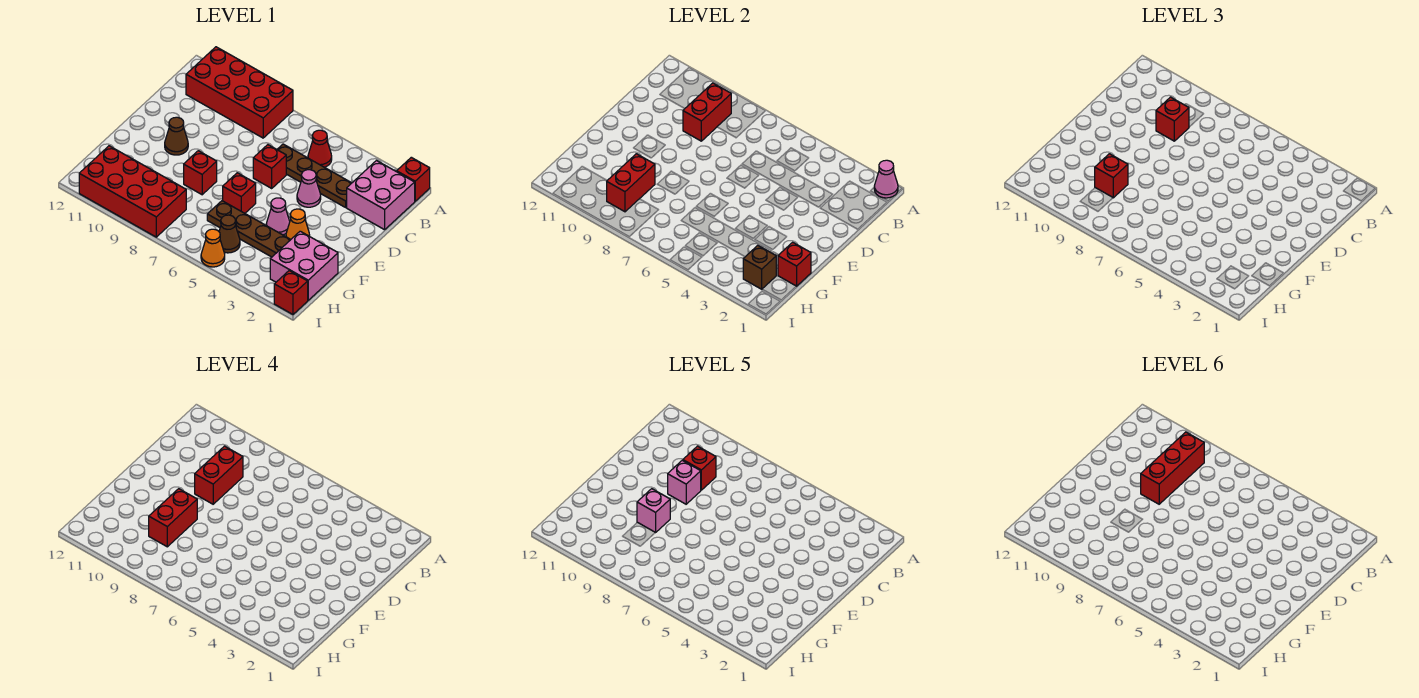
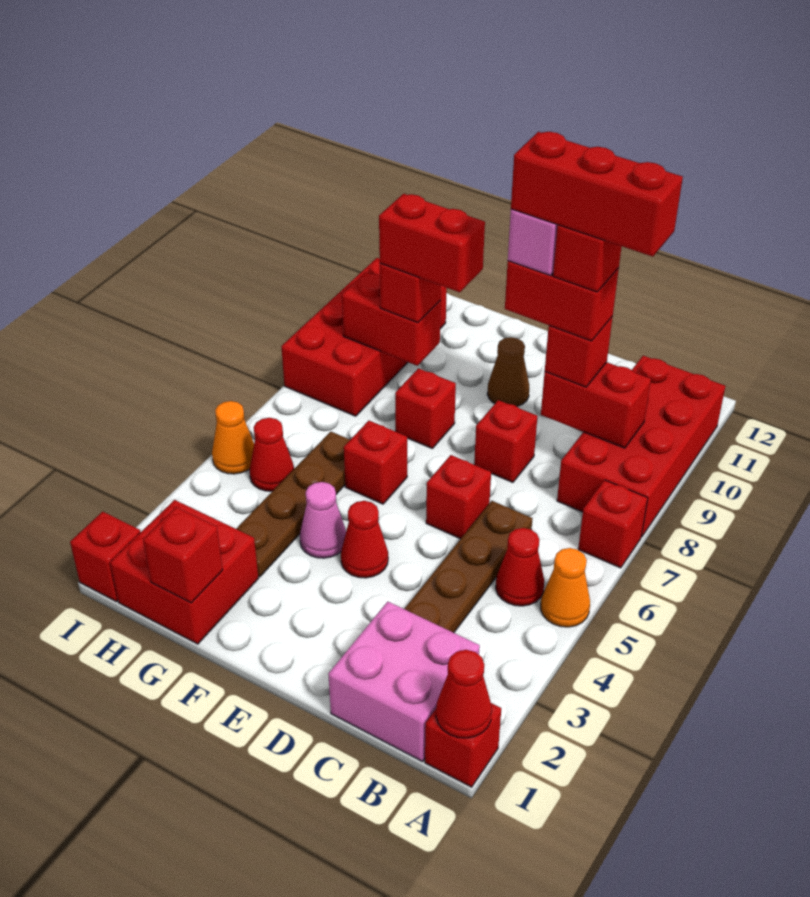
pink 1x1 cone [874,160,898,198] -> red 1x1 cone [436,650,492,738]
none -> red 1x1 brick [578,480,648,568]
pink 1x1 cone [297,170,321,207] -> none
none -> red 1x1 brick [474,400,538,482]
none -> red 1x1 cone [341,501,388,578]
orange 1x1 cone [286,209,310,239] -> orange 1x1 cone moved to [541,548,590,627]
pink 1x1 brick [637,489,670,533] -> none
pink 2x2 brick [270,231,338,300] -> red 2x2 brick [110,500,259,644]
brown 1x1 brick [743,245,776,289] -> none
brown 1x1 cone [219,215,240,253] -> red 1x1 cone [249,418,294,491]

